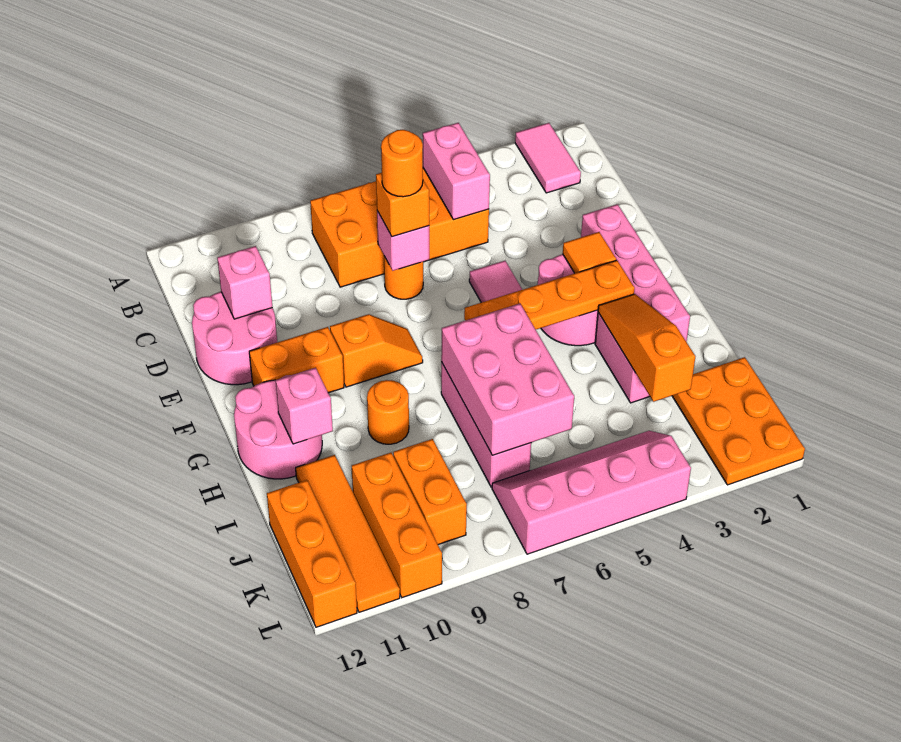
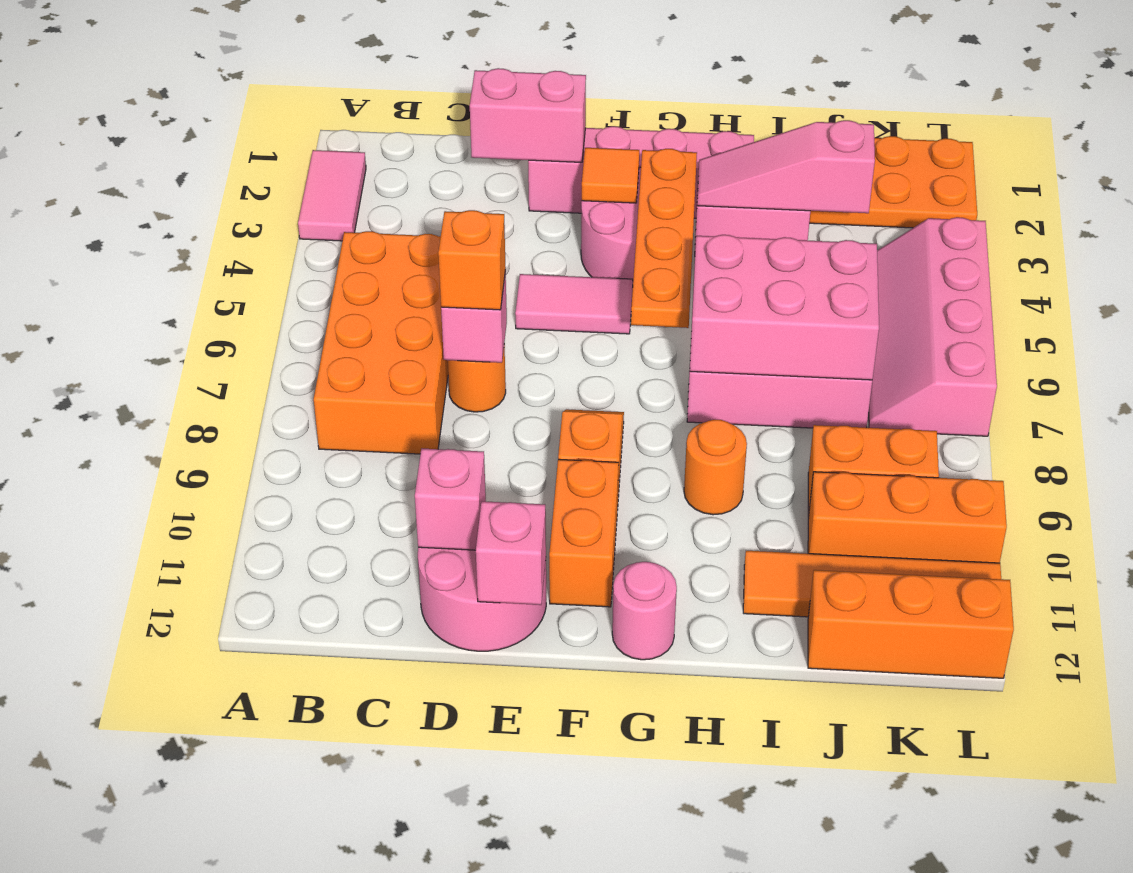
pink 1x2 tile [515,123,581,193] -> pink 1x2 tile turned to [298,150,366,241]
pink 1x2 brick [423,123,490,220] -> pink 1x2 brick moved to [470,68,586,162]
orange 1x1 round brick [381,130,423,197] -> none
pink 2x2 round brick [234,375,322,479] -> pink 1x1 round brick [612,562,677,660]
orange 1x3 slope [598,294,695,402] -> pink 1x3 slope [697,120,875,213]
pink 1x1 brick [276,368,333,444] -> pink 1x1 brick moved to [476,501,546,605]

